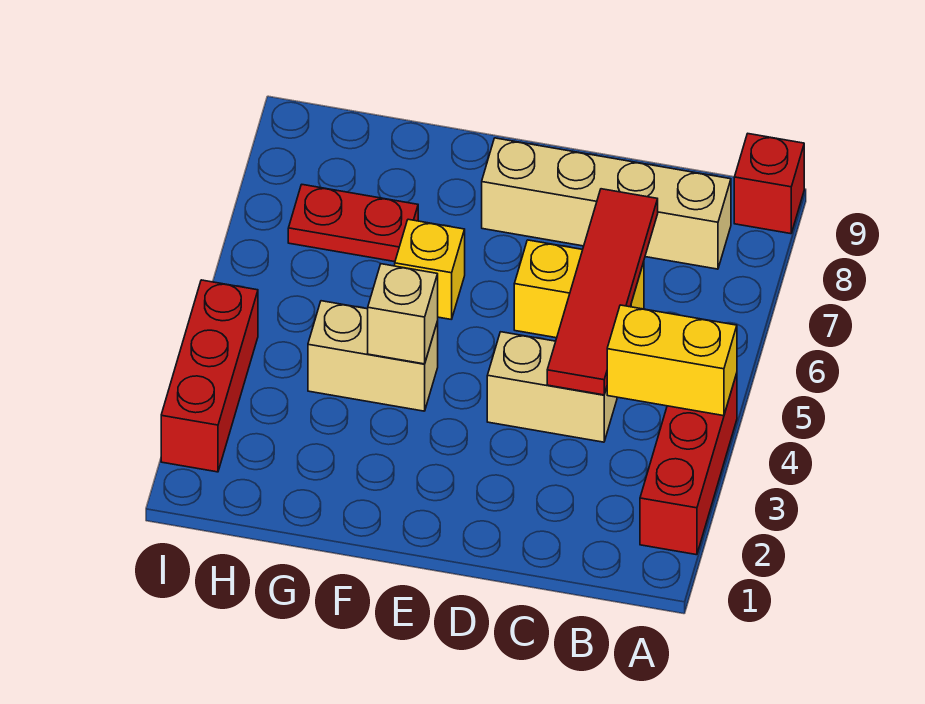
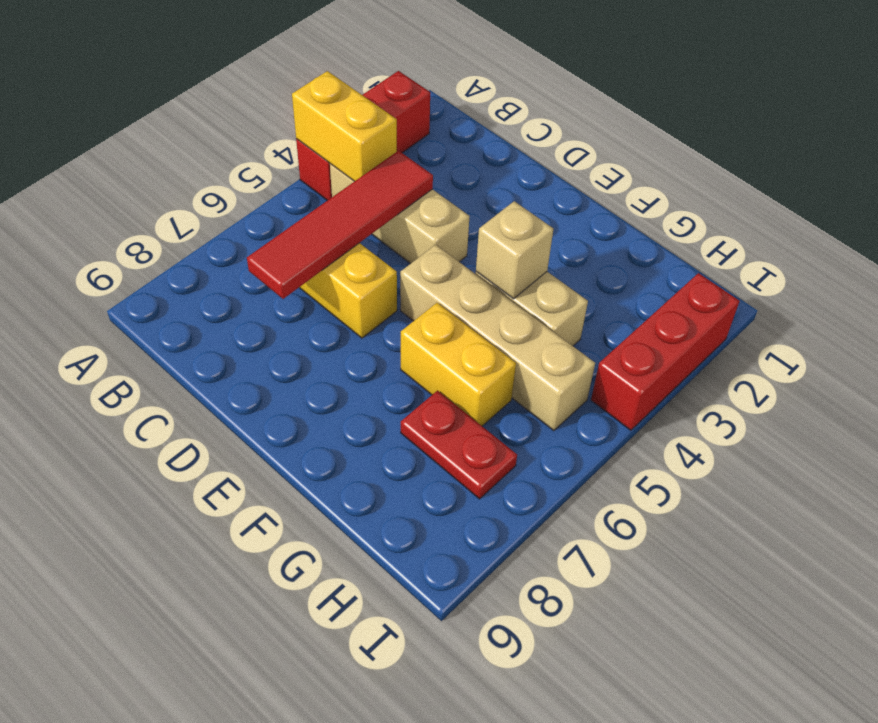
red 1x1 brick [734,134,804,234] -> none
tan 1x4 brick [482,138,731,269] -> tan 1x4 brick moved to [400,245,595,431]
tan 1x2 brick [487,332,617,442] -> tan 1x3 brick [330,164,470,264]
yellow 1x1 brick [395,219,465,320] -> yellow 1x2 brick [401,303,516,426]

